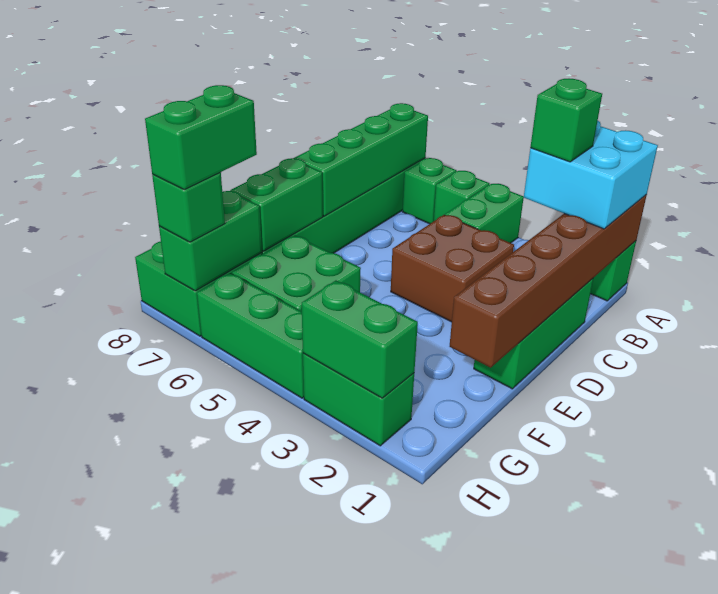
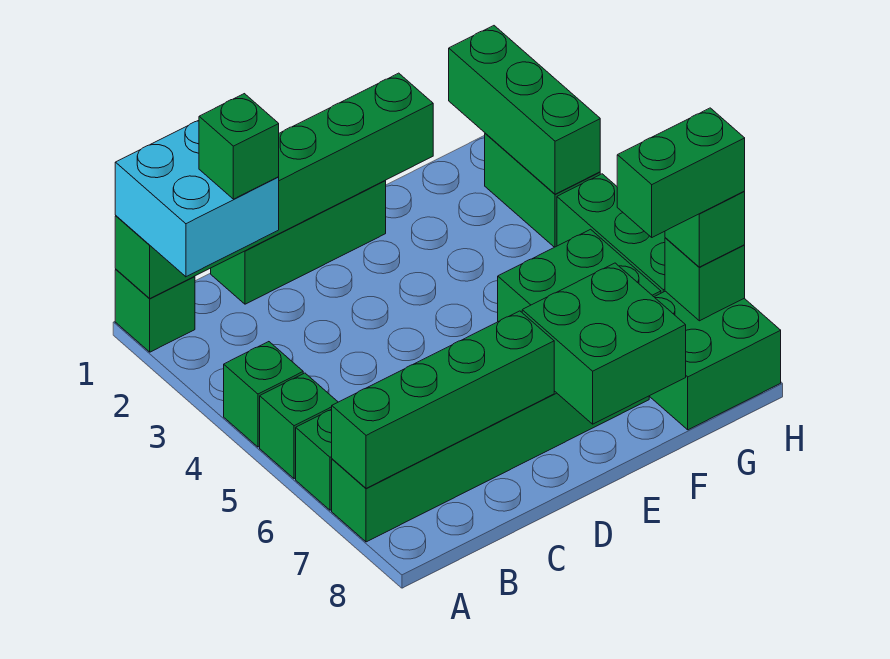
brown 1x6 brick [450,195,647,368] -> green 1x6 brick [115,73,433,299]
green 1x2 brick [445,184,524,243] -> green 1x1 brick [224,342,303,447]
brown 2x2 brick [391,215,514,322] -> none
green 1x2 brick [230,158,323,251] -> green 2x2 brick [522,263,686,424]
green 1x2 brick [159,191,262,291] -> green 1x1 brick [665,238,745,321]
green 1x2 brick [302,281,418,398] -> green 1x3 brick [449,26,600,194]

